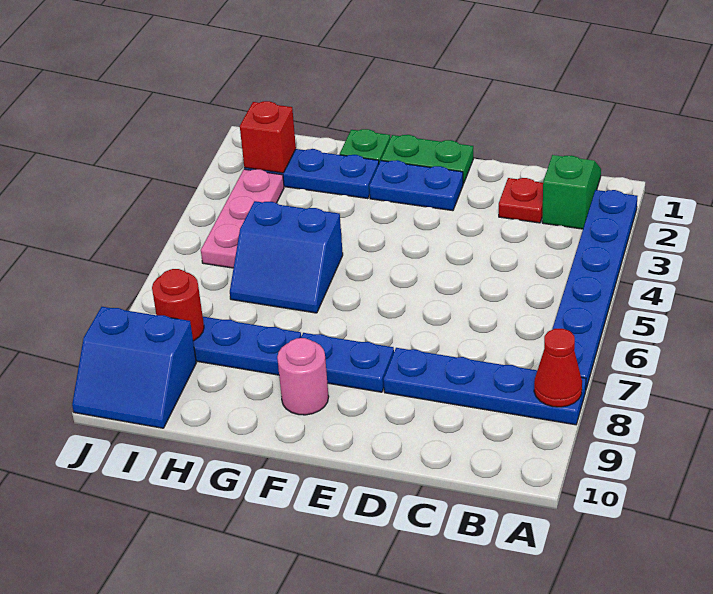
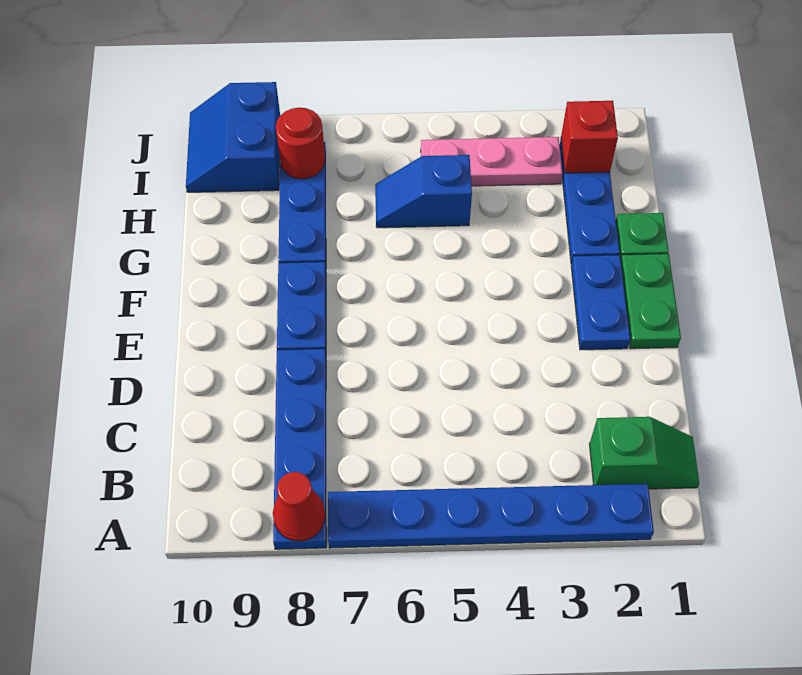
red 1x1 plate [499,178,543,223] -> none
pink 1x1 round brick [277,338,329,415] -> none
blue 2x2 slope [230,201,343,313] -> blue 1x2 slope [375,155,472,228]

